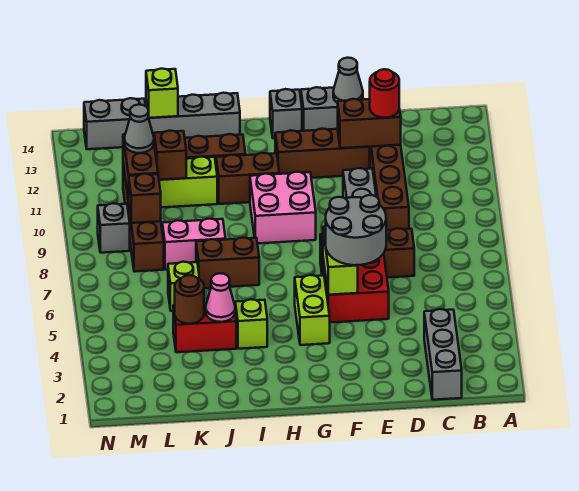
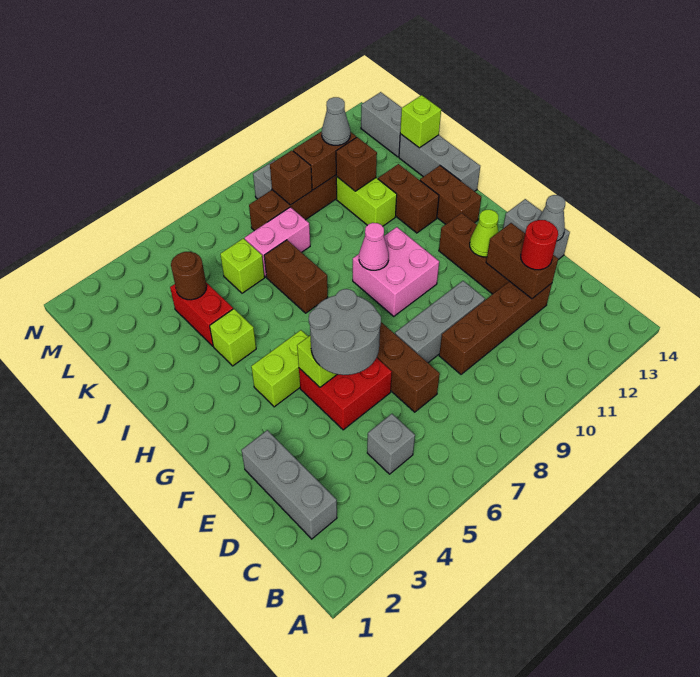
grey 1x3 brick [424,309,462,400] -> grey 1x3 brick turned to [241,430,337,539]
none -> lime 1x1 cone [470,210,498,257]
grey 1x1 brick [270,89,302,138] -> grey 1x1 brick moved to [367,414,415,474]
brown 1x2 brick [216,153,279,204] -> brown 1x2 brick moved to [420,166,481,224]
pink 1x1 cone [206,273,235,322] -> pink 1x1 cone moved to [359,223,389,270]
pink 1x2 brick [162,219,226,270] -> pink 1x2 brick turned to [245,207,310,277]

